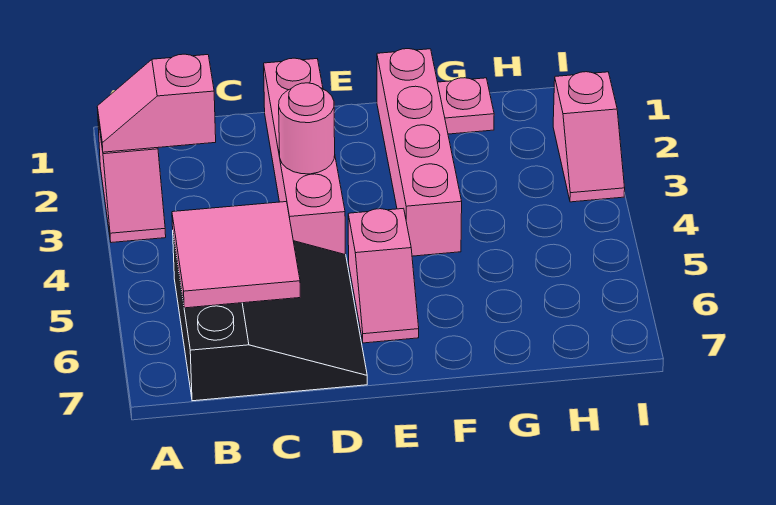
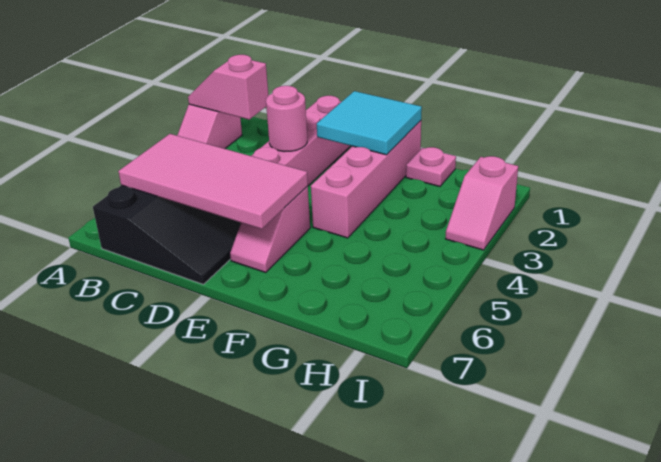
pink 2x2 tile [172,202,300,308] -> pink 2x4 tile [118,134,308,229]
none -> cyan 2x2 tile [317,91,422,155]

